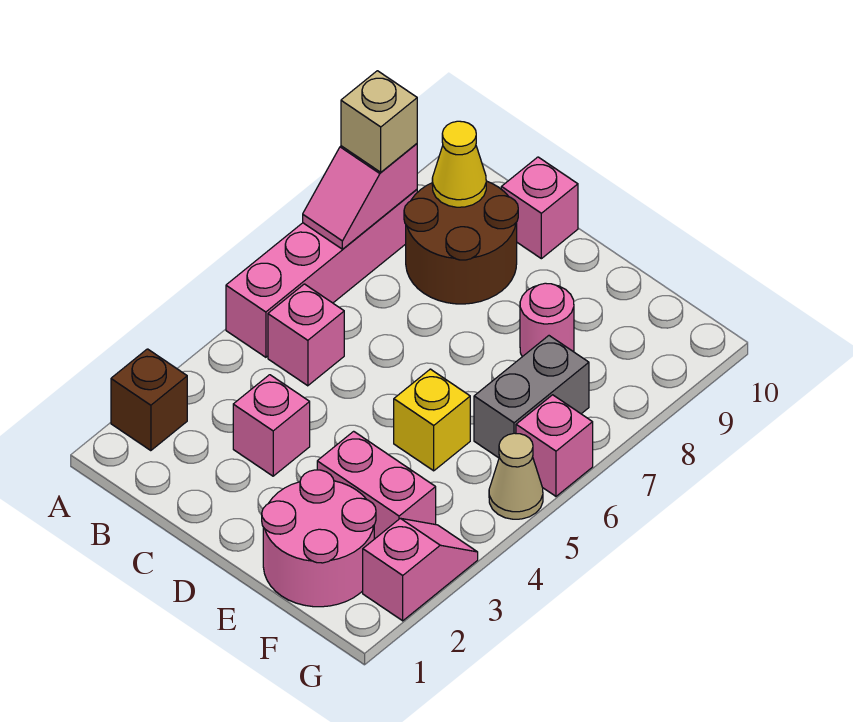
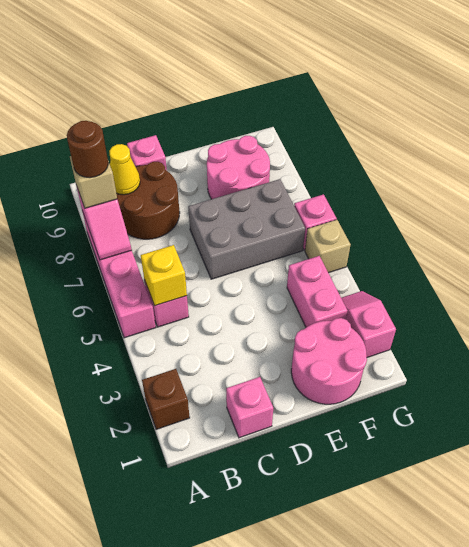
none -> brown 1x1 round brick [67,121,108,177]
pink 1x1 brick [233,375,310,476] -> pink 1x1 brick moved to [226,377,273,438]
pink 1x2 brick [317,431,436,539] -> pink 1x2 brick turned to [287,256,347,327]
yellow 1x1 brick [394,369,470,471] -> yellow 1x1 brick moved to [141,245,187,306]
pink 1x1 round brick [520,283,574,357] -> pink 2x2 round brick [207,136,270,199]
grey 1x2 brick [474,336,589,458] -> grey 2x3 brick [188,179,305,279]
tan 1x1 cone [489,433,543,519] -> tan 1x1 brick [305,220,351,273]

